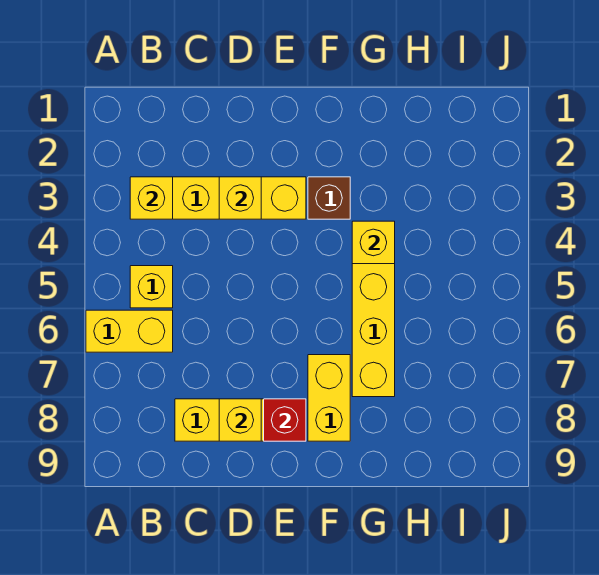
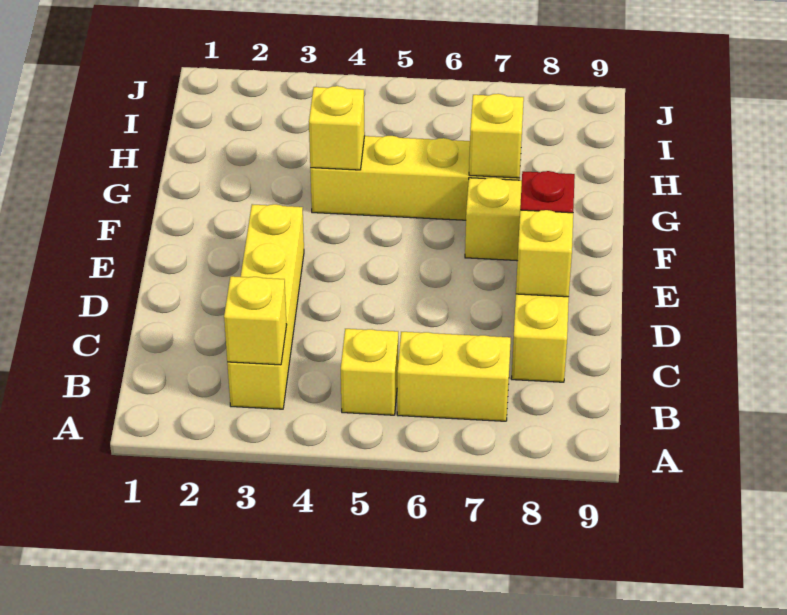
yellow 1x2 brick [86,310,173,352] -> yellow 1x2 brick turned to [397,332,511,421]
yellow 1x1 brick [219,177,261,219] -> yellow 1x1 brick moved to [469,94,524,178]
brown 1x1 brick [308,177,350,219] -> none

